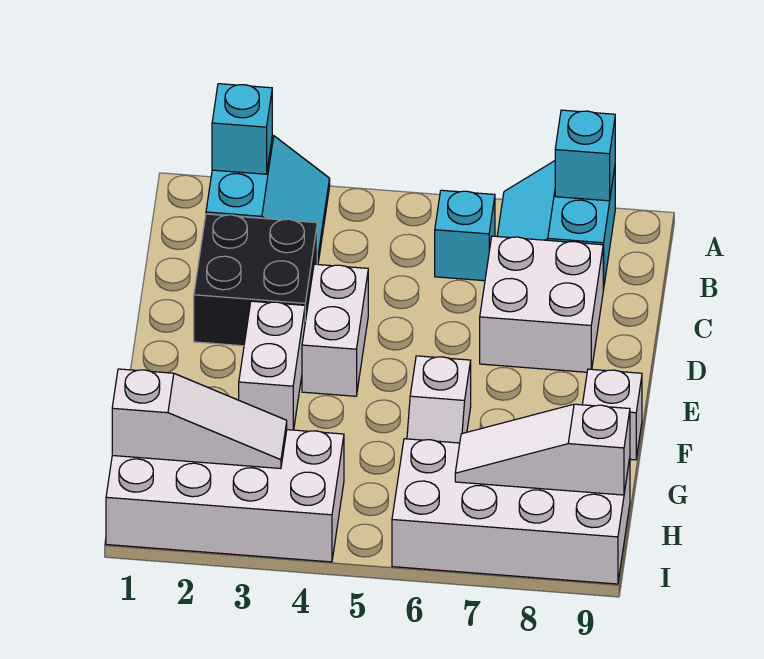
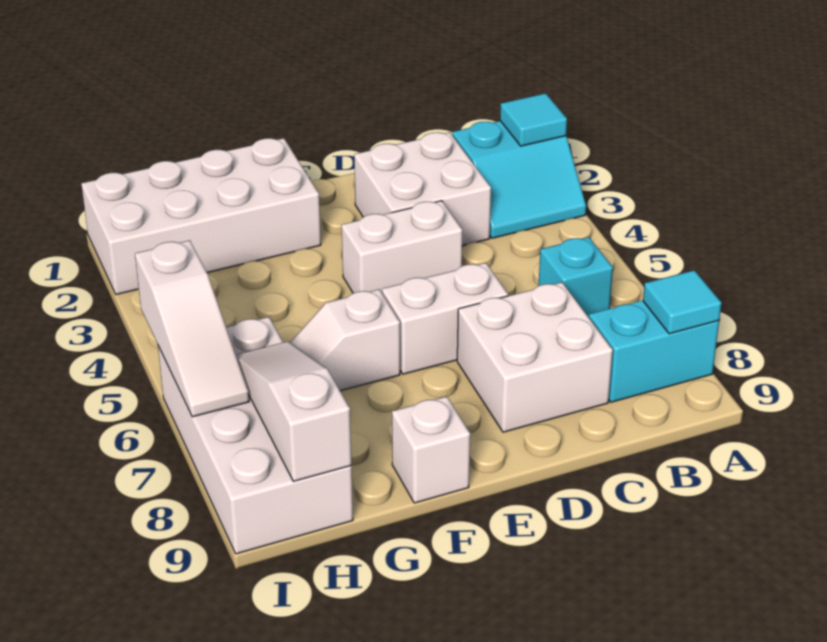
cyan 1x1 brick [212,84,272,174] -> cyan 1x1 tile [500,93,567,146]
cyan 1x1 brick [555,110,615,201] -> cyan 1x1 tile [643,270,721,334]
black 2x2 brick [194,214,317,346] -> white 2x2 brick [354,132,491,246]
white 1x2 brick [239,301,305,430] -> white 1x2 brick moved to [382,263,508,374]
white 2x4 brick [106,430,344,562] -> white 2x4 brick turned to [81,138,321,294]
white 1x3 slope [112,369,287,469] -> white 1x3 slope moved to [135,240,249,417]

